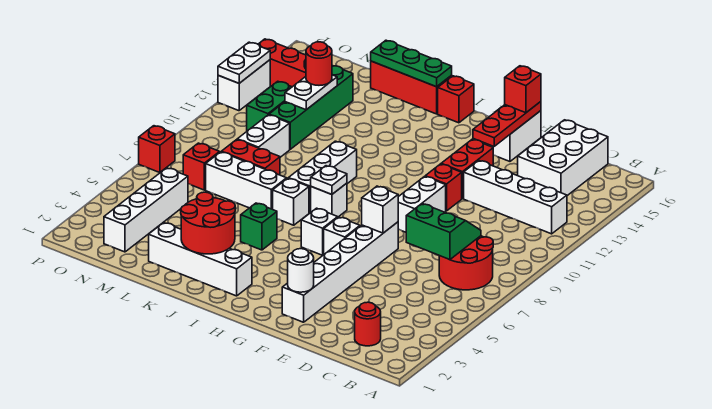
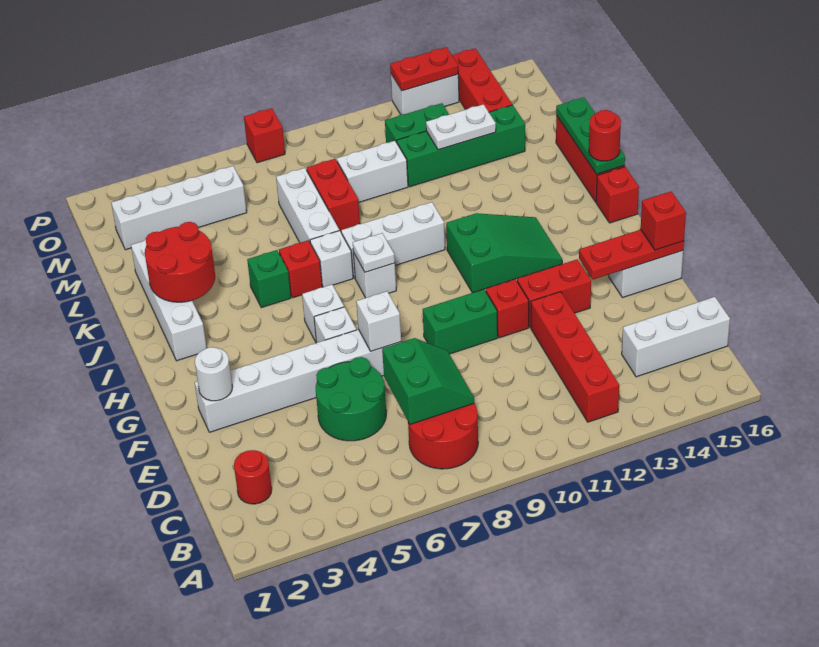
white 1x4 brick [464,160,567,234] -> red 1x4 brick [531,292,619,422]
white 2x3 brick [518,120,608,196] -> white 1x3 brick [622,297,730,377]
none -> green 2x2 round brick [316,357,386,441]
white 1x2 brick [398,176,446,232] -> green 1x2 brick [423,289,498,354]
none -> green 2x3 slope [446,213,562,293]
red 1x1 round brick [306,42,332,85] -> red 1x1 round brick moved to [589,110,621,161]
red 1x1 brick [183,143,220,190] -> red 1x1 brick moved to [279,240,322,298]
white 1x2 plate [218,42,270,83] -> red 1x2 plate [390,47,458,91]

